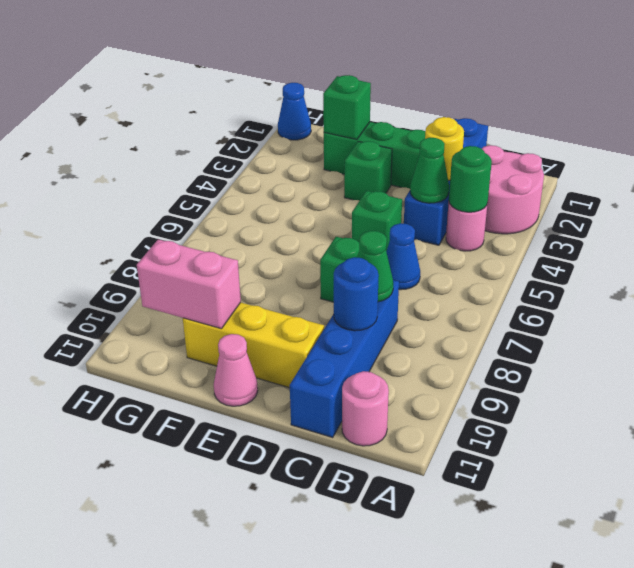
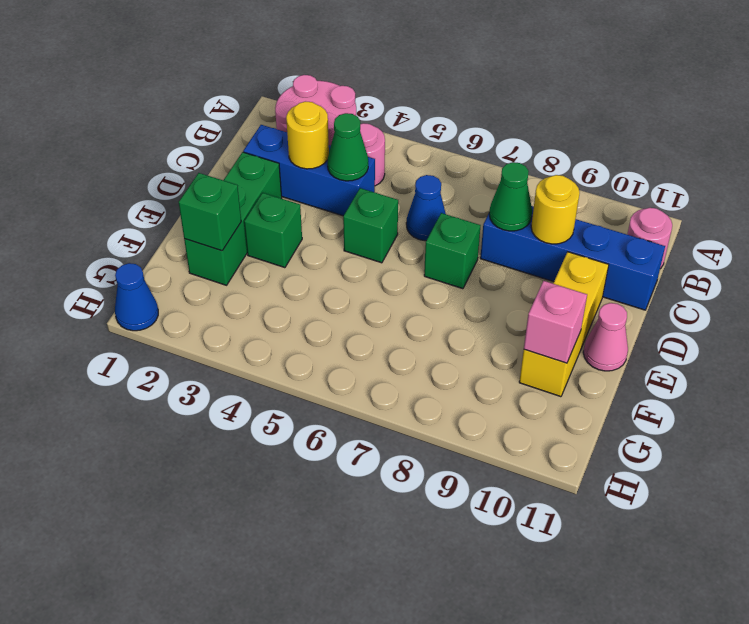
green 1x1 round brick [449,146,492,212] -> none
blue 1x4 brick [404,118,488,245] -> blue 1x3 brick [243,125,375,216]
blue 1x1 round brick [334,257,379,331] -> yellow 1x1 round brick [531,175,580,244]
pink 1x2 brick [137,240,241,329] -> pink 1x1 brick [524,281,587,363]

